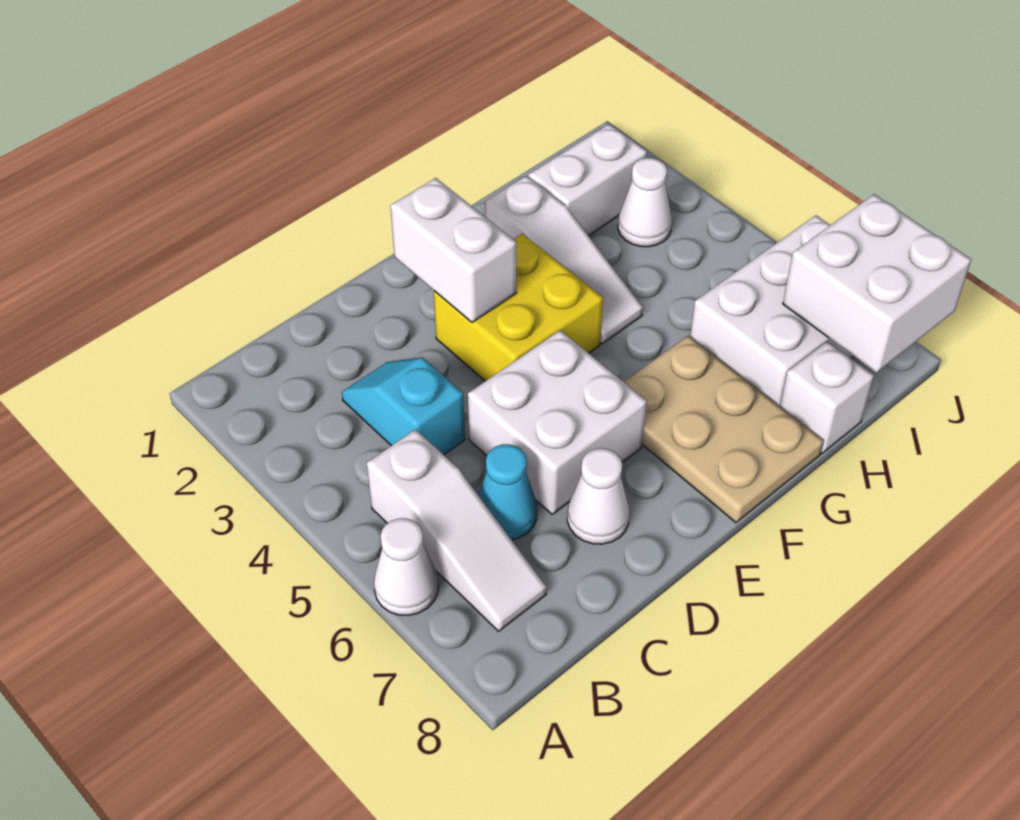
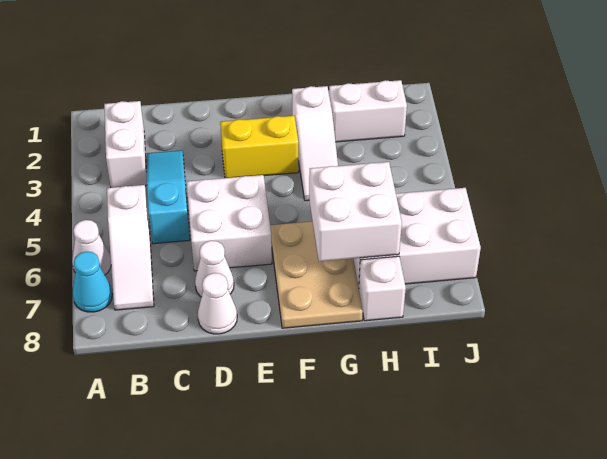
cyan 1x2 slope [342,357,465,455] -> cyan 1x3 slope [147,150,190,244]
cyan 1x1 cone [478,444,537,540] -> cyan 1x1 cone moved to [73,251,112,312]
white 1x2 brick [390,178,516,322] -> white 1x2 brick moved to [104,101,147,188]
yellow 2x2 brick [434,234,603,381] -> yellow 1x2 brick [220,116,299,178]
white 1x1 cone [618,158,672,247] -> white 1x1 cone moved to [198,273,237,334]
white 2x2 brick [783,194,971,373] -> white 2x2 brick moved to [309,162,402,261]

